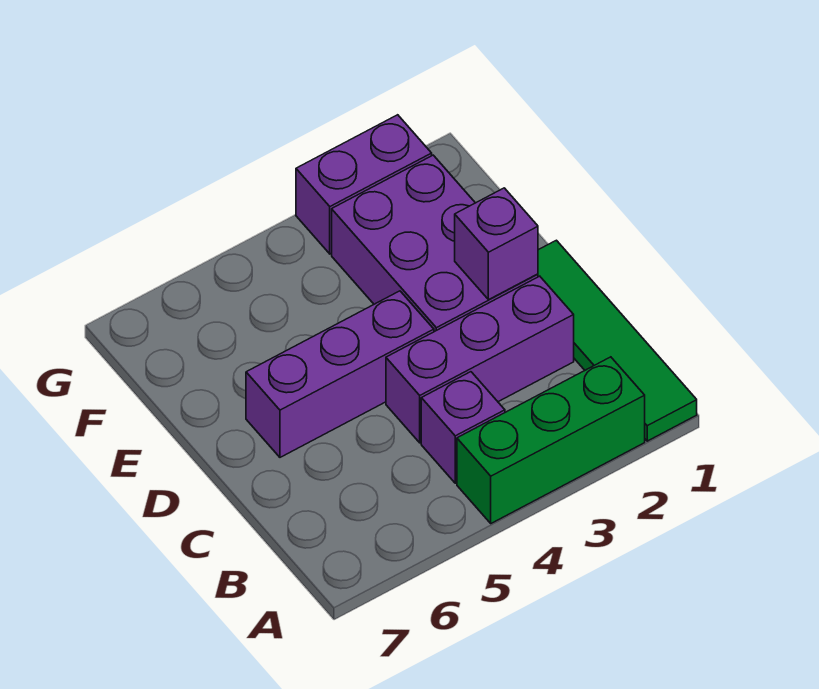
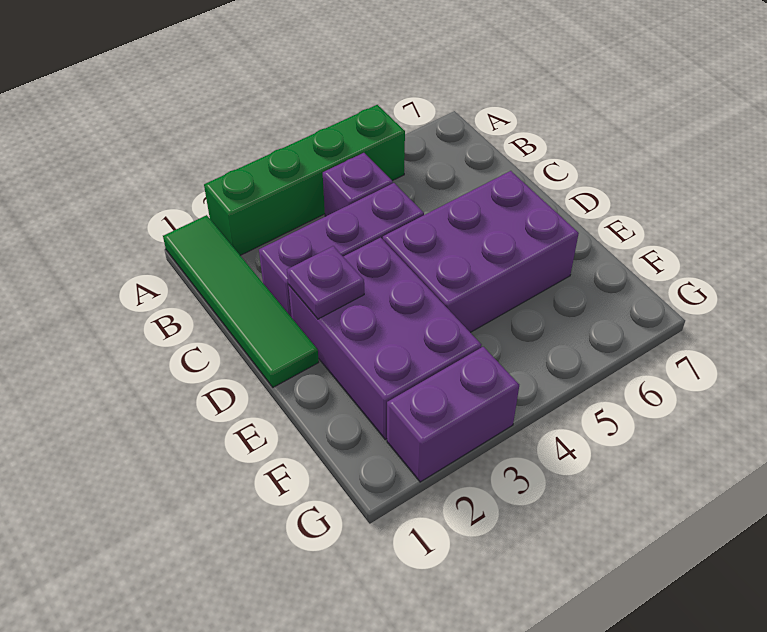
green 1x3 brick [457,357,645,523] -> green 1x4 brick [204,105,405,255]
purple 1x1 brick [455,188,538,300] -> purple 1x1 plate [287,246,364,319]
purple 1x3 brick [246,291,434,457] -> purple 2x3 brick [383,171,579,332]

